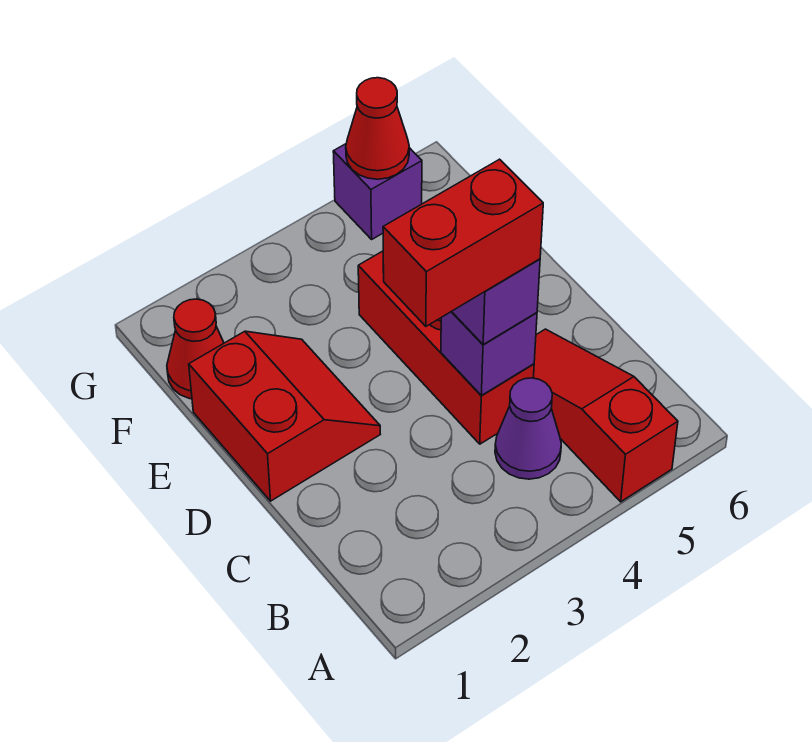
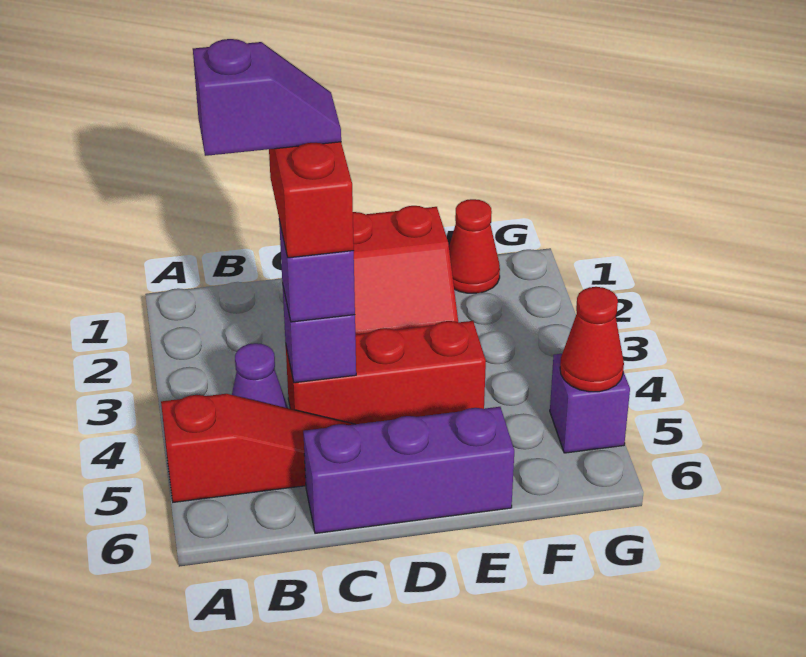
none -> purple 1x2 slope [193,39,341,156]
none -> purple 1x3 brick [303,407,514,533]

